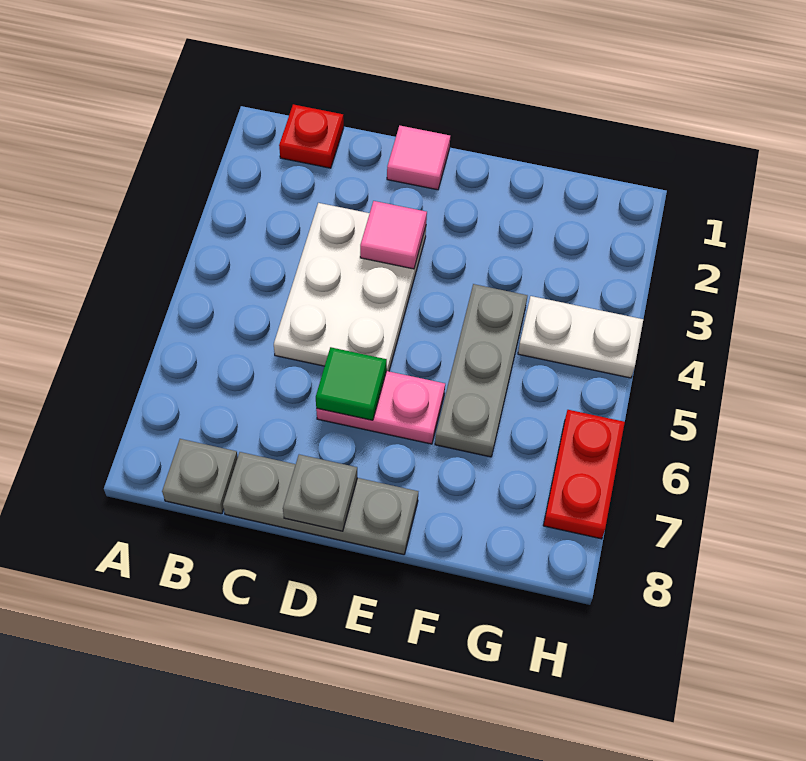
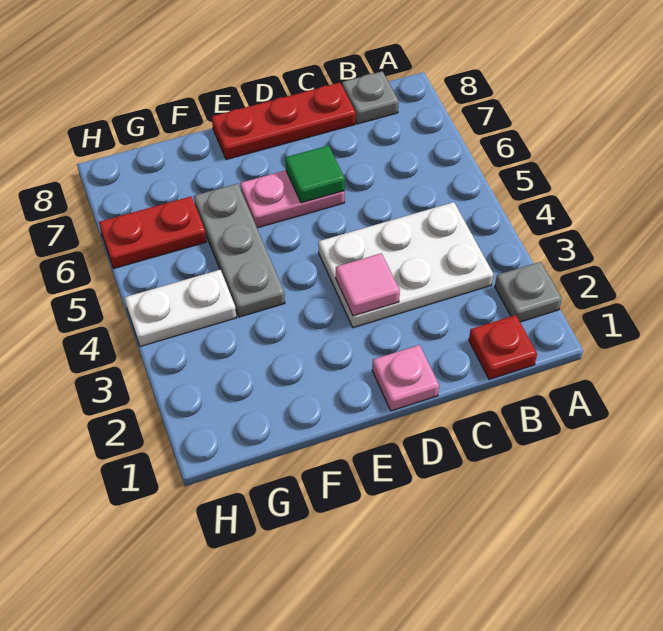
white 2x3 plate [274,203,426,371] -> white 2x3 plate turned to [318,202,493,328]
grey 1x3 plate [223,452,418,555] -> red 1x3 plate [212,83,356,160]
pink 1x1 tile [387,126,450,190] -> pink 1x1 plate [372,345,439,411]
grey 1x1 plate [283,455,357,531] -> grey 1x1 plate moved to [495,262,562,322]
red 1x2 plate [543,410,625,539] -> red 1x2 plate turned to [99,197,206,268]

